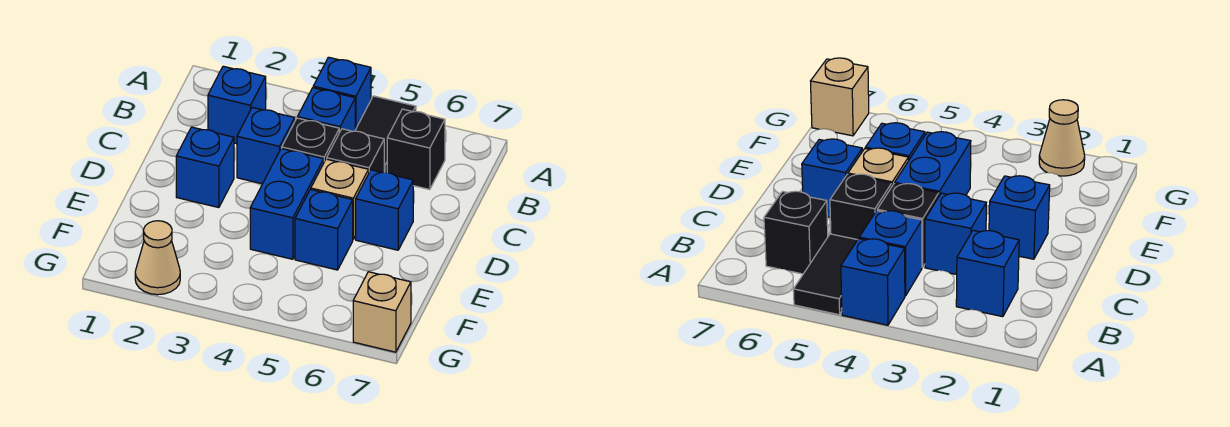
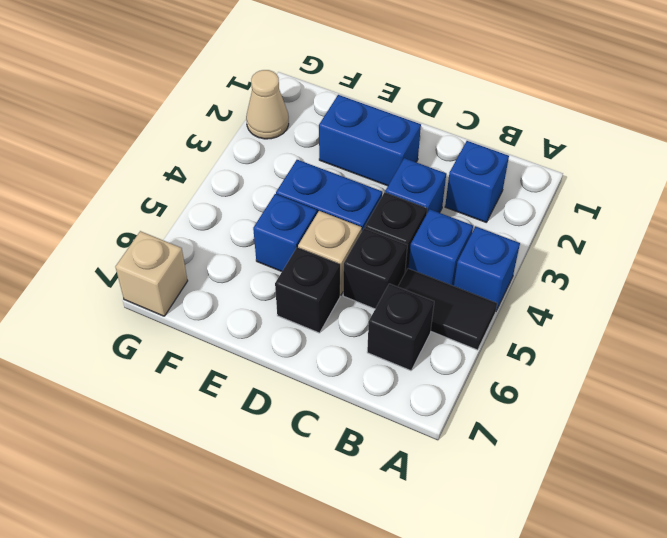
blue 1x1 brick [176,127,234,208] -> blue 1x2 brick [319,95,421,186]
blue 1x1 brick [356,170,413,250] -> black 1x1 brick [275,247,340,333]

